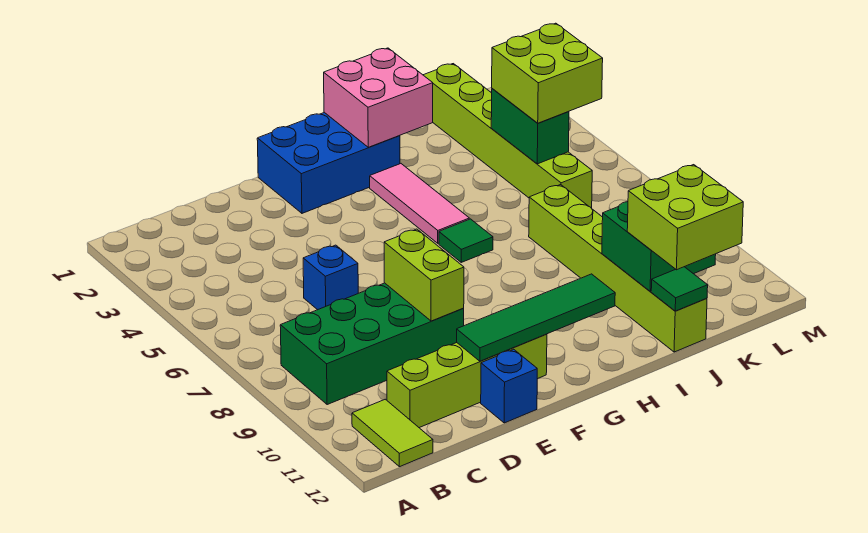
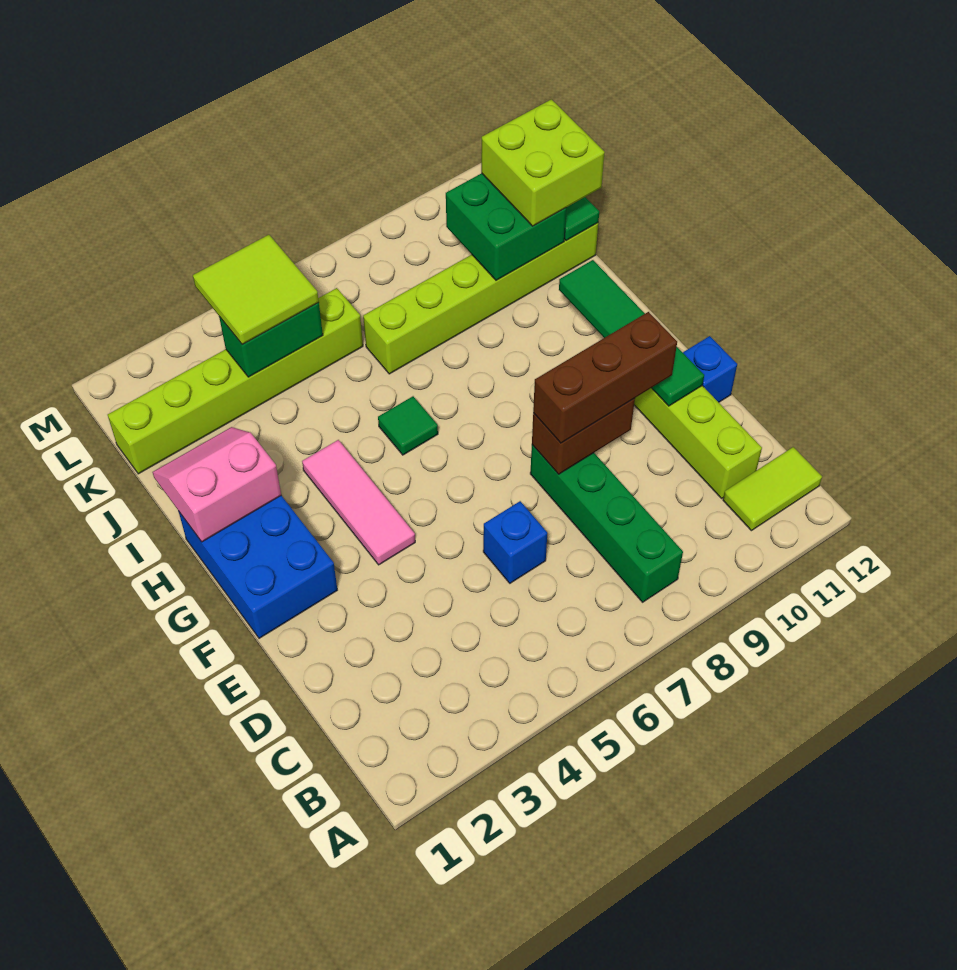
green 2x4 brick [280,283,464,405] -> green 1x4 brick [530,445,683,602]
lime 1x2 brick [384,229,464,321] -> brown 1x2 brick [532,398,635,474]
none -> brown 1x3 brick [533,312,677,443]
pink 2x2 brick [324,48,433,147] -> pink 2x2 slope [153,427,281,542]
pink 1x3 tile [370,164,469,243] -> pink 1x3 tile turned to [302,440,415,565]
lime 2x2 brick [492,23,603,123] -> lime 2x2 tile [193,235,319,345]

